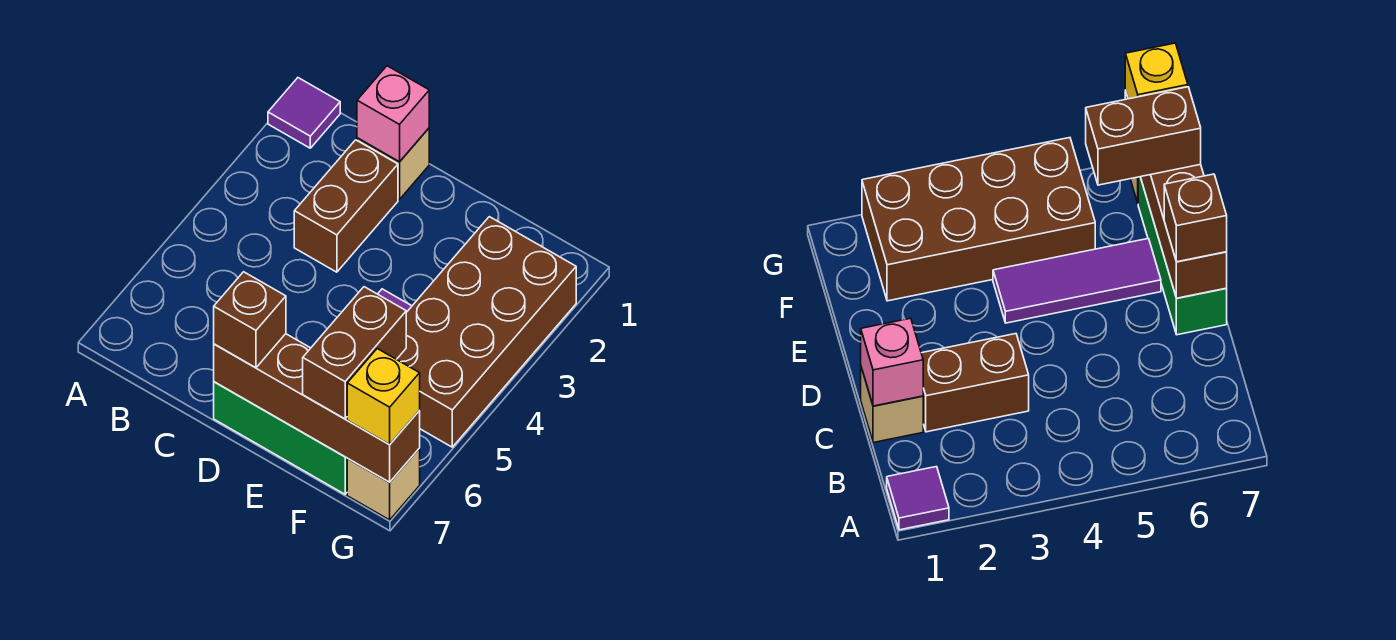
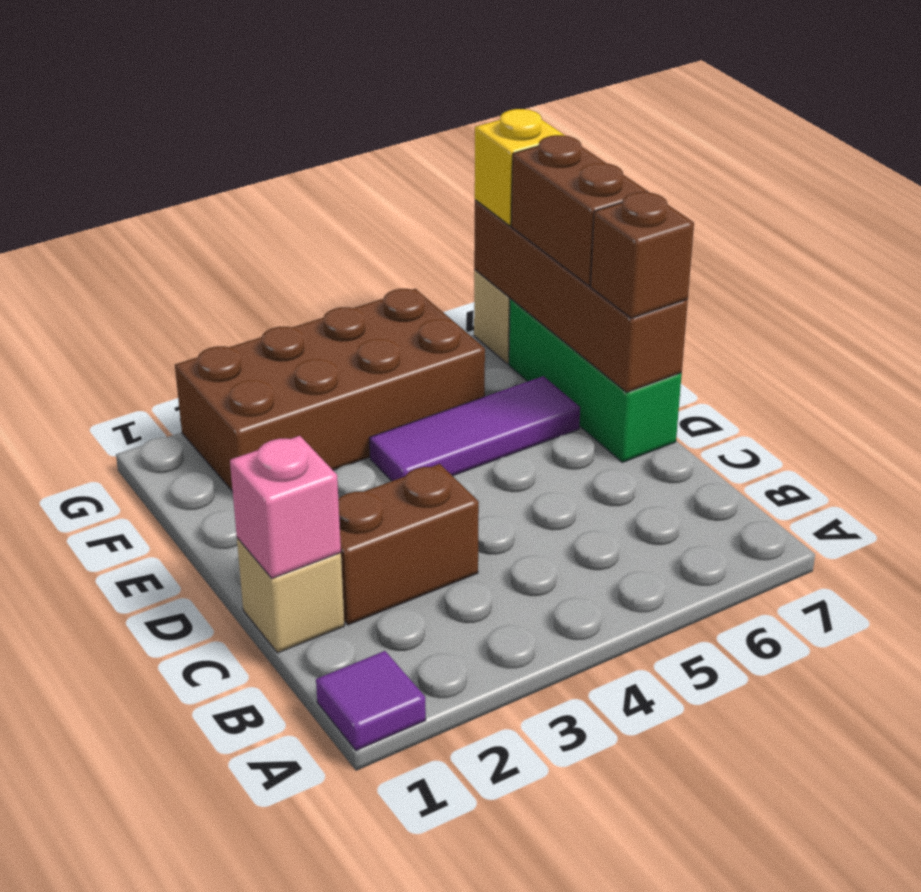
brown 1x2 brick [303,287,406,419] -> brown 1x2 brick turned to [511,135,648,286]

